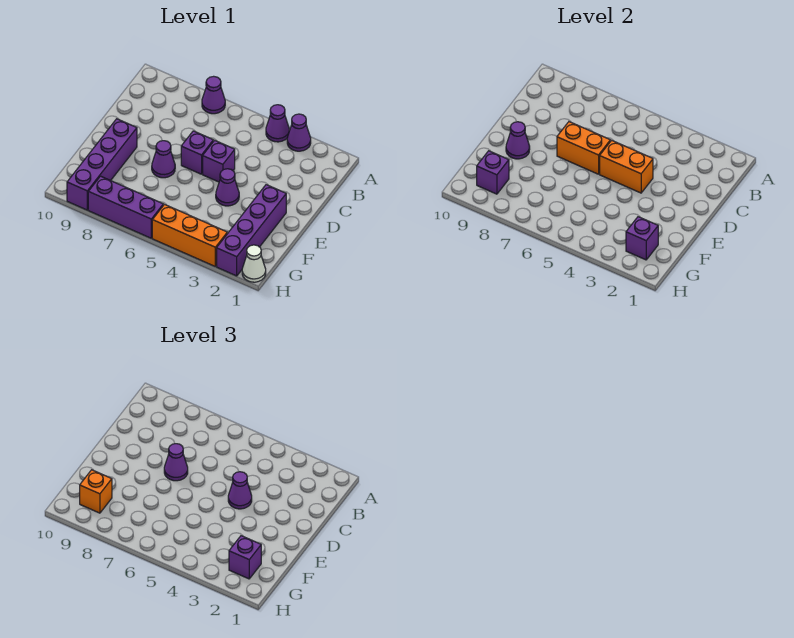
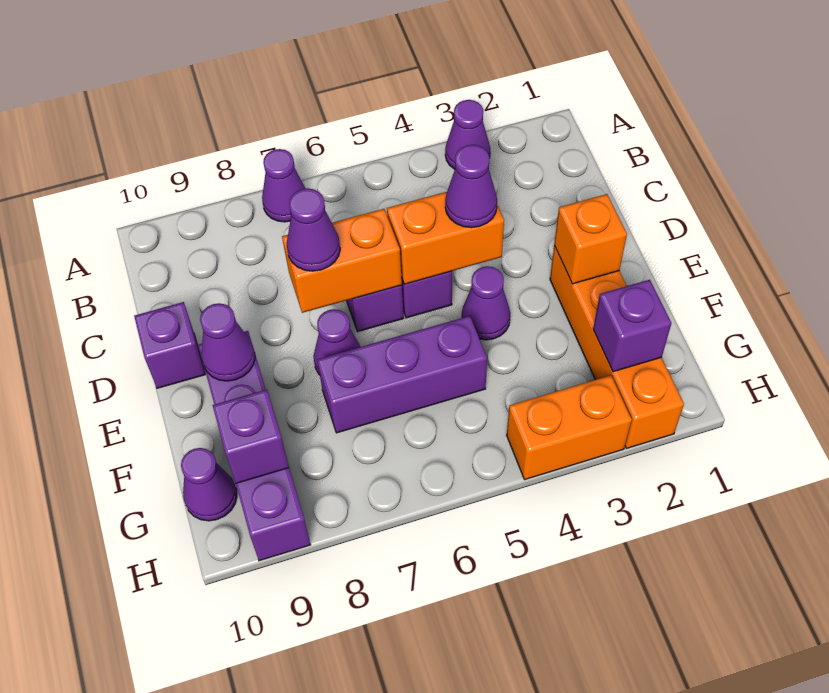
purple 1x1 cone [266,105,289,142] -> purple 1x1 cone moved to [181,448,237,521]
purple 1x4 brick [217,185,286,276] -> orange 1x4 brick [550,246,684,448]
purple 1x1 brick [229,536,261,579] -> purple 1x1 brick moved to [134,302,205,388]
orange 1x1 brick [80,470,112,513] -> orange 1x1 brick moved to [554,194,627,284]
white 1x1 cone [242,245,266,282] -> none
orange 1x3 brick [152,205,227,266] -> orange 1x2 brick [507,375,632,480]
purple 1x3 brick [88,176,163,238] -> purple 1x3 brick moved to [317,316,487,433]

